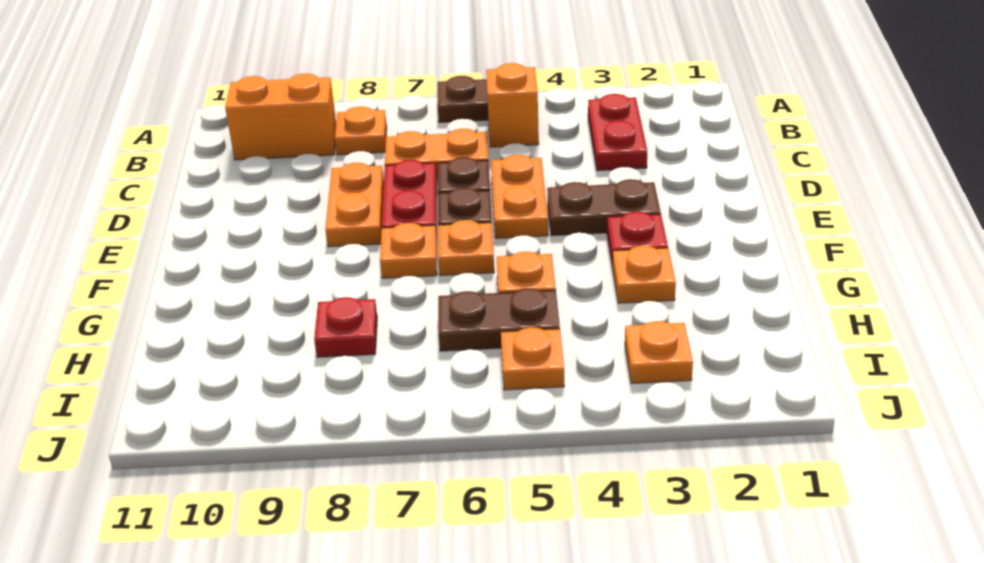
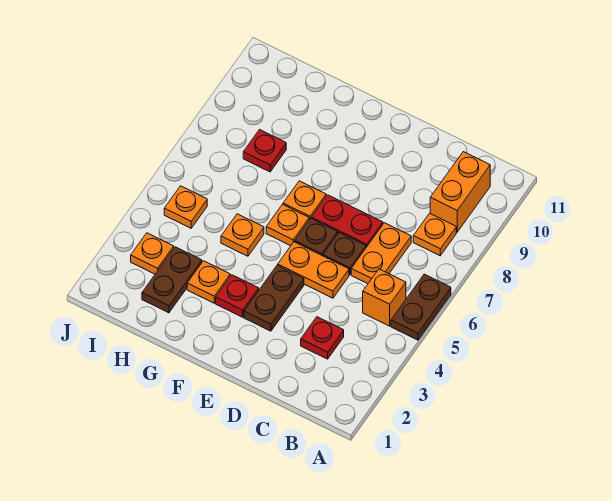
red 1x2 plate [588,94,647,171] -> red 1x1 plate [301,317,344,359]
orange 1x2 plate [325,163,384,247] -> none
brown 1x2 plate [438,288,560,351] -> brown 1x2 plate moved to [142,247,202,313]

